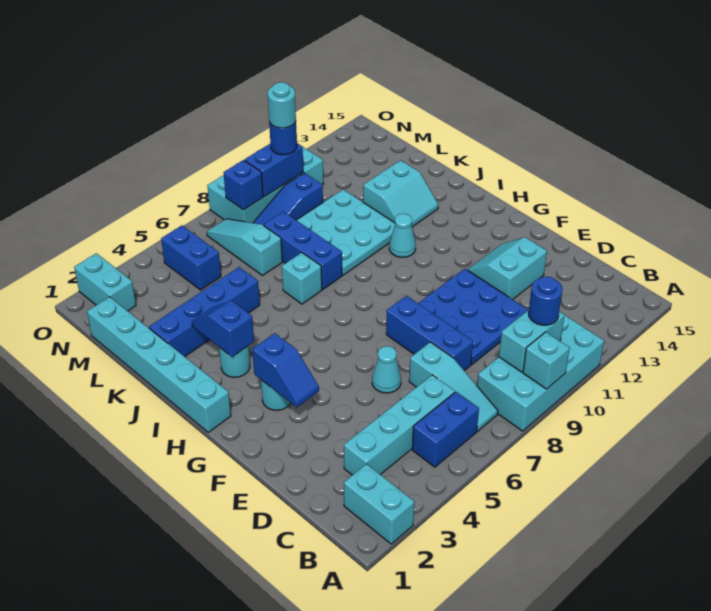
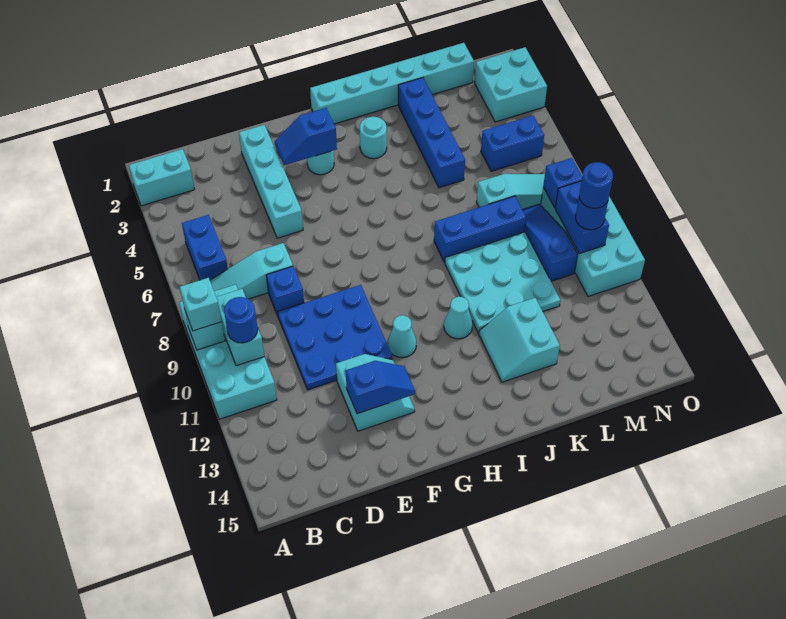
cyan 1x4 brick [344,375,455,475] -> cyan 1x4 brick moved to [239,125,303,238]
blue 1x3 brick [386,296,473,371] -> blue 1x1 brick [266,266,304,316]
cyan 1x1 cone [372,346,401,393] -> cyan 1x1 cone moved to [388,315,417,358]
blue 1x2 slope [192,301,254,357] -> blue 1x2 slope moved to [346,361,415,414]
cyan 1x1 brick [282,253,322,304] -> cyan 1x1 brick moved to [180,278,222,331]
cyan 1x2 brick [74,253,136,311] -> cyan 2x2 brick [474,47,547,122]
cyan 1x1 round brick [268,82,296,128] -> blue 1x1 round brick [579,162,613,208]

